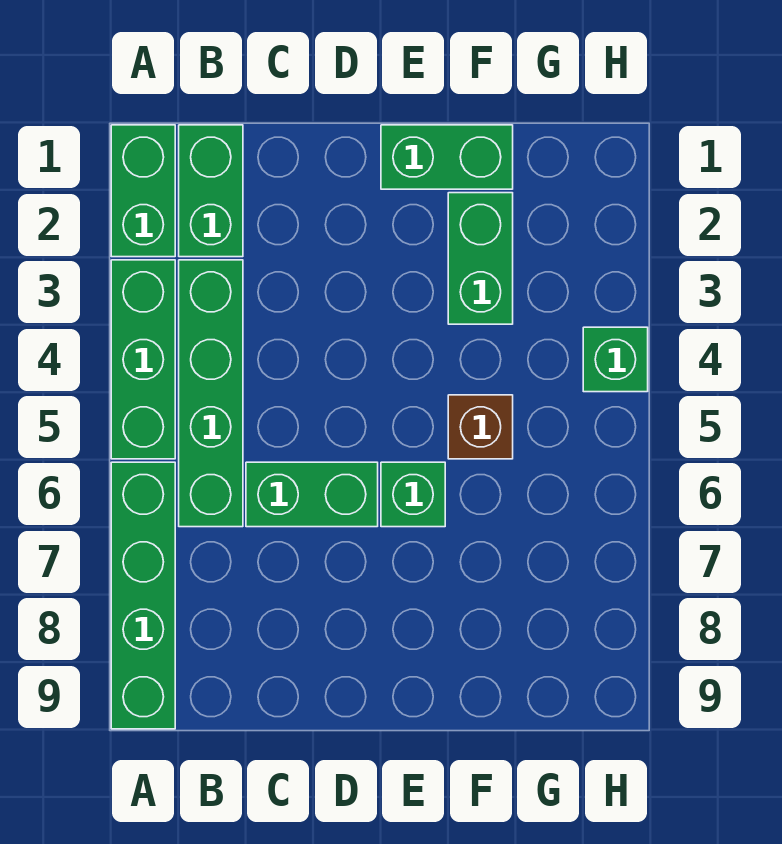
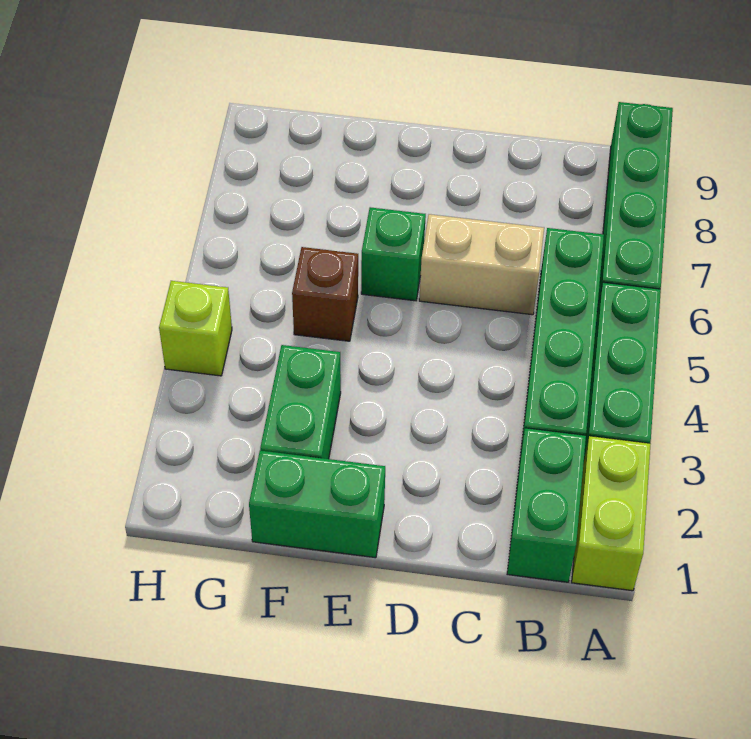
green 1x2 brick [111,125,175,257] -> lime 1x2 brick [572,436,651,591]
green 1x2 brick [246,462,378,527] -> tan 1x2 brick [419,214,544,315]
green 1x1 brick [583,327,648,392] -> lime 1x1 brick [159,281,232,376]

